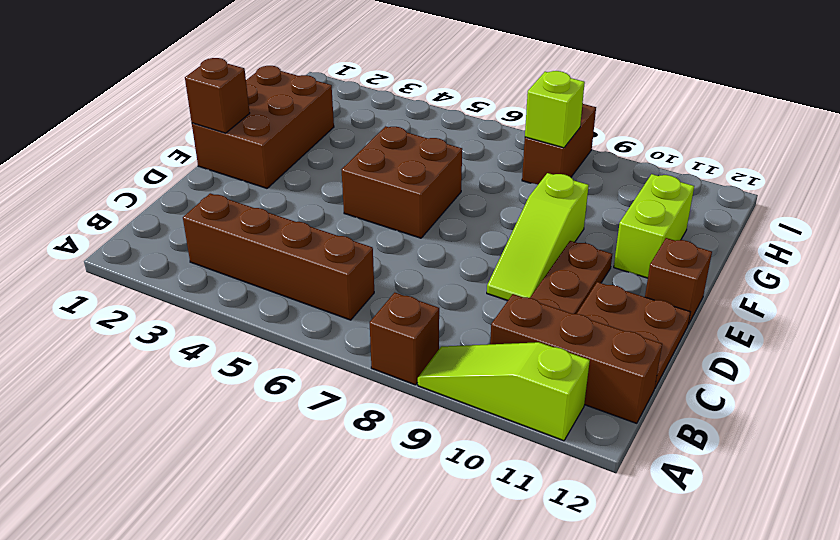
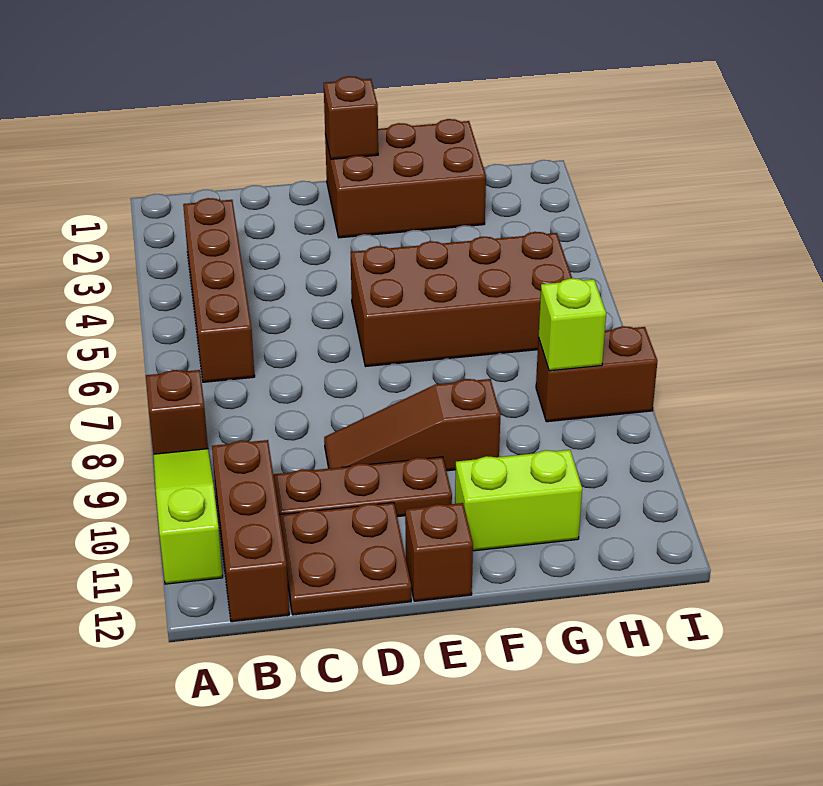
lime 1x3 slope [487,173,589,301] -> brown 1x3 slope [324,379,501,471]
brown 2x2 brick [342,126,462,238] -> brown 2x4 brick [351,232,572,367]

